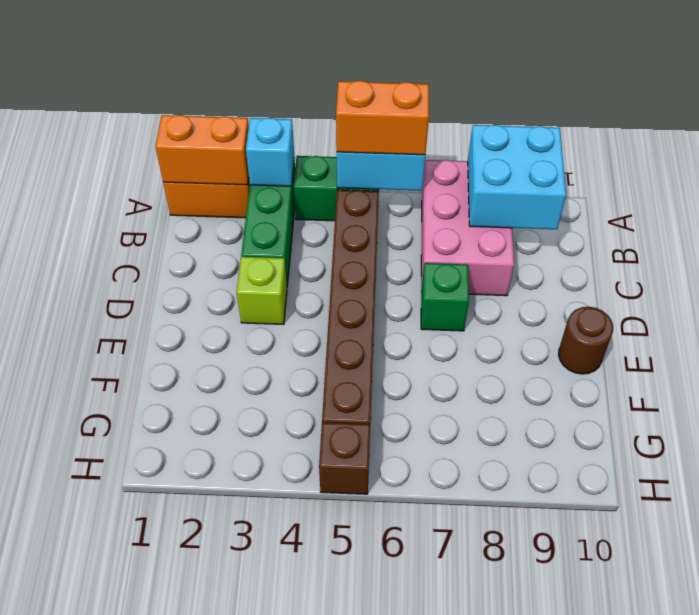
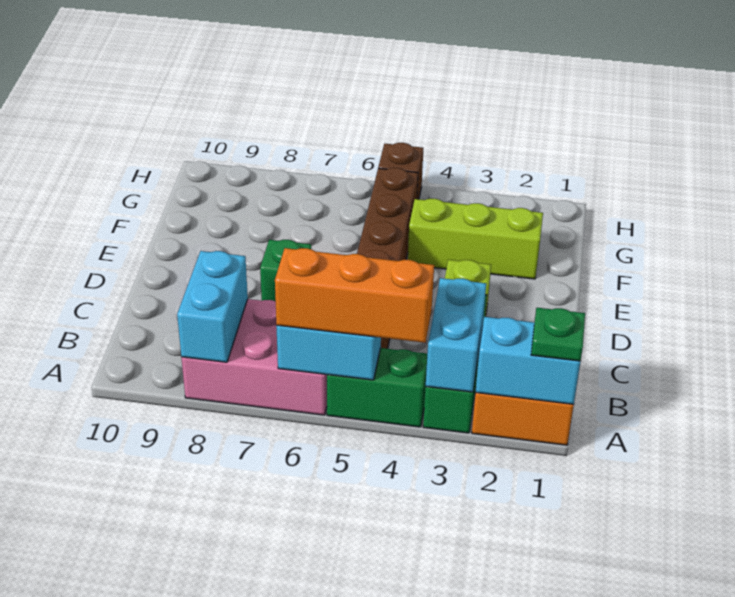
orange 1x2 brick [155,115,249,185] -> cyan 1x2 brick [475,317,581,405]
none -> green 1x1 plate [531,308,585,361]
cyan 1x1 brick [246,118,294,186] -> cyan 1x2 brick [426,278,486,392]
orange 1x2 brick [336,81,429,155] -> orange 1x3 brick [275,248,434,343]
pink 2x3 brick [421,160,514,296] -> pink 2x3 brick turned to [181,299,327,415]
cyan 2x2 brick [468,125,566,229] -> cyan 1x2 brick [177,251,248,362]
brown 1x1 round brick [558,307,613,374] -> none
none -> lime 1x3 brick [408,199,543,279]

